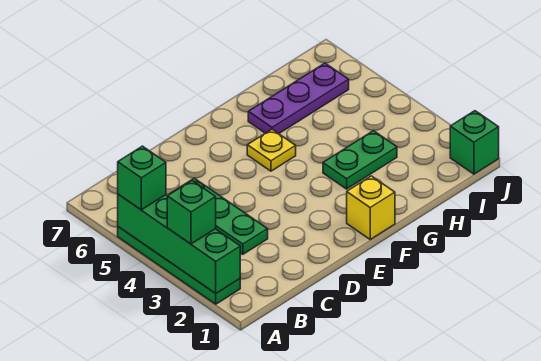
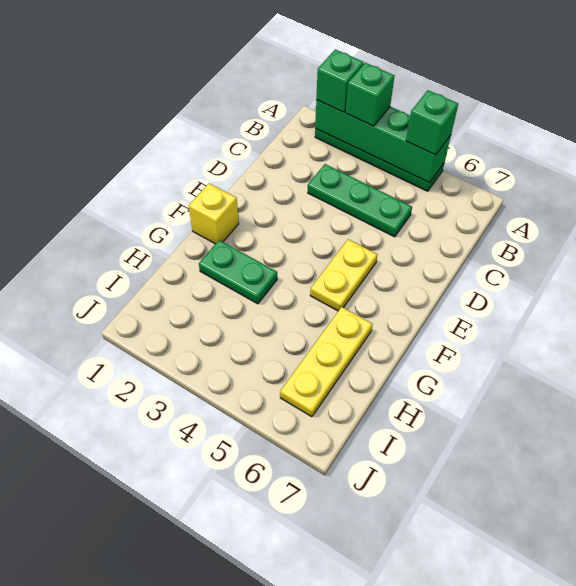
yellow 1x1 plate [247,129,296,171] -> yellow 1x2 plate [310,239,377,311]
green 1x2 plate [323,131,397,189] -> green 1x2 plate turned to [199,240,277,304]
purple 1x3 plate [248,63,349,134] -> yellow 1x3 plate [280,307,373,417]
green 1x1 brick [450,111,499,174] -> green 1x1 brick moved to [316,49,364,112]

